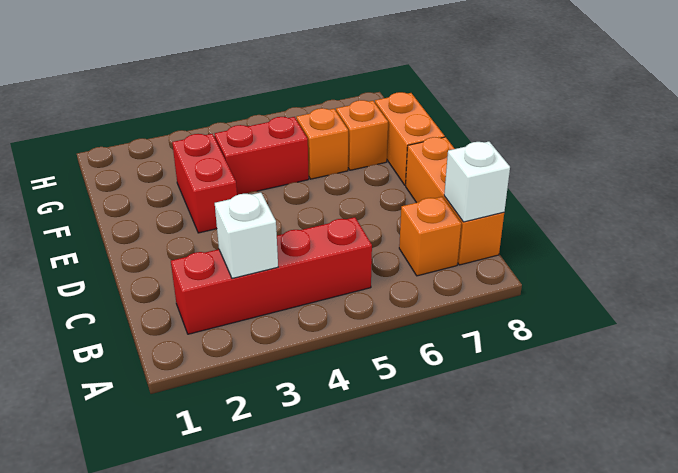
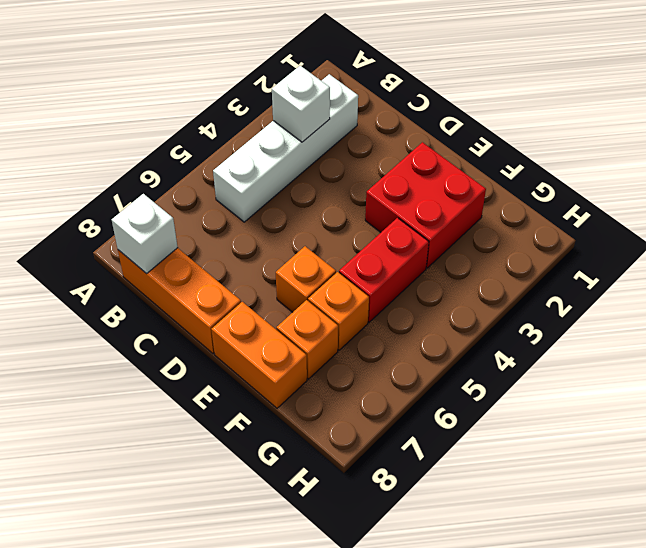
red 1x4 brick [171,217,372,334] -> white 1x4 brick [213,74,358,222]
orange 1x1 brick [399,197,461,276] -> orange 1x1 brick moved to [276,246,336,312]
red 1x2 brick [172,134,237,233] -> red 2x2 brick [365,142,486,268]

